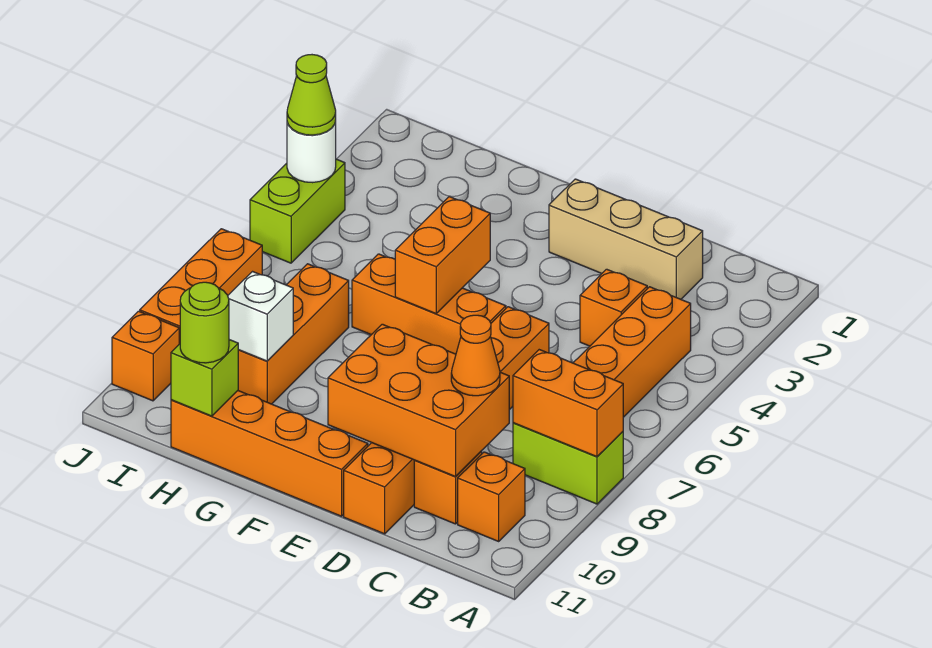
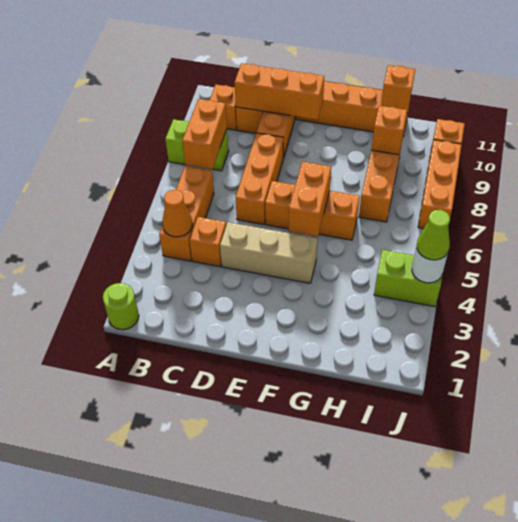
orange 1x2 brick [513,350,623,457] -> orange 1x2 brick turned to [182,99,227,169]
tan 1x3 brick [549,179,703,299] -> tan 1x3 brick moved to [220,222,318,283]
orange 2x3 brick [328,324,509,477] -> orange 1x3 brick [235,63,324,120]
orange 1x1 cone [451,315,500,396] -> orange 1x1 cone moved to [162,190,192,237]
white 1x1 brick [228,272,293,361] -> orange 1x1 brick [371,106,407,155]
lime 1x1 brick [171,340,238,416] -> orange 1x1 brick [381,65,415,113]
lime 1x1 round brick [180,282,229,363] -> lime 1x1 round brick moved to [103,283,139,330]
lime 1x2 brick [250,159,345,263] -> lime 1x2 brick turned to [374,250,443,307]

